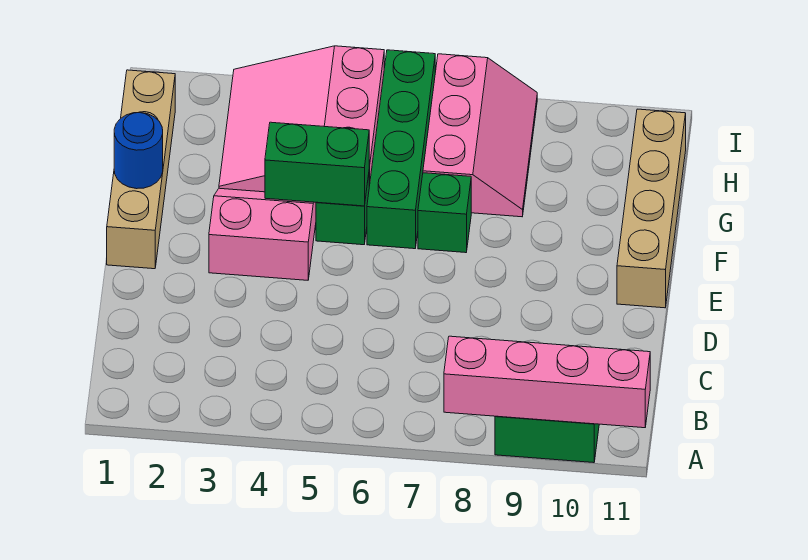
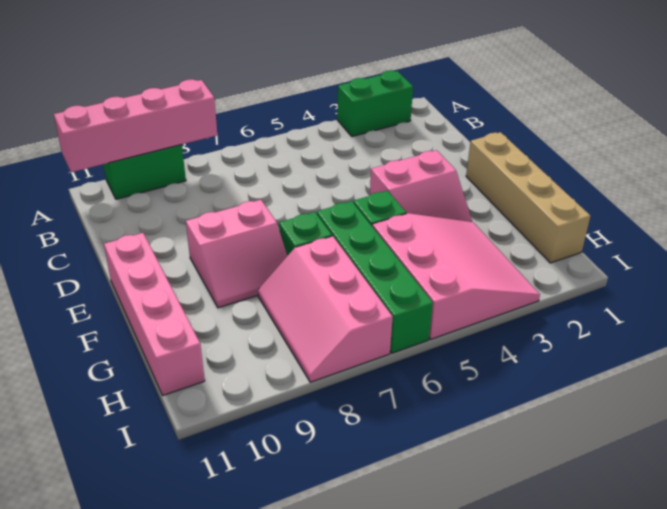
none -> pink 2x2 slope [186,200,287,308]
tan 1x4 brick [617,109,686,308] -> pink 1x4 brick [104,233,205,395]
blue 1x1 round brick [114,113,163,189] -> none
green 1x2 brick [265,122,369,206] -> green 1x2 brick moved to [337,70,413,137]

